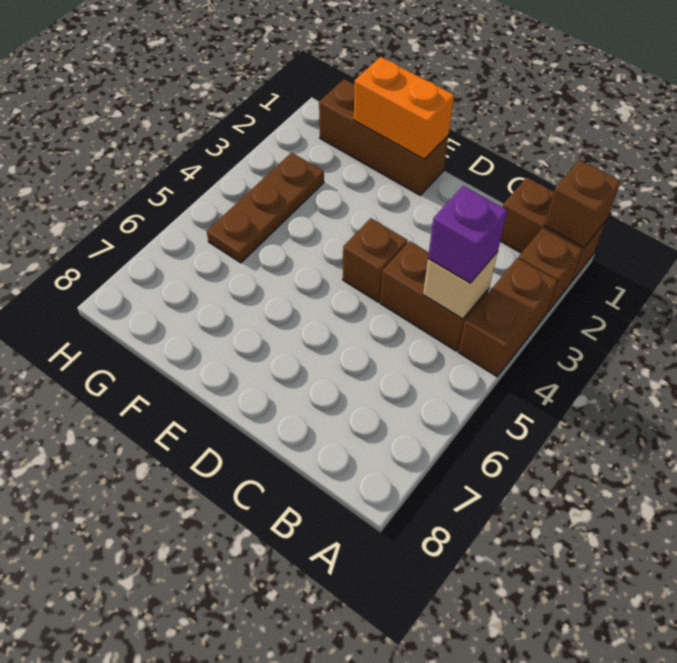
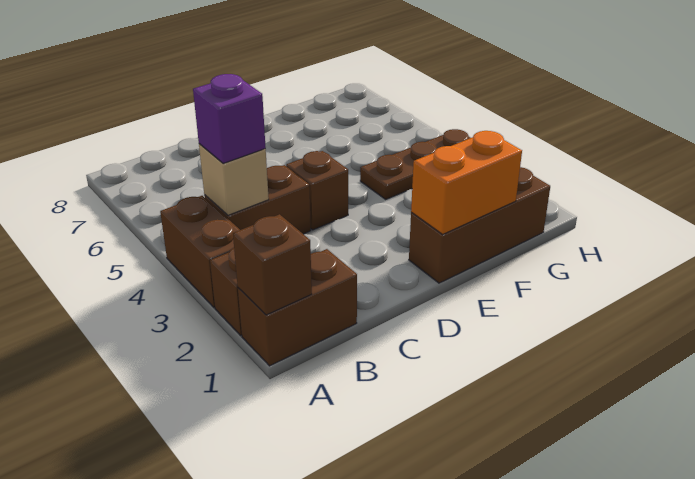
brown 1x3 plate [207,153,324,263] -> brown 1x3 plate turned to [360,129,470,199]

